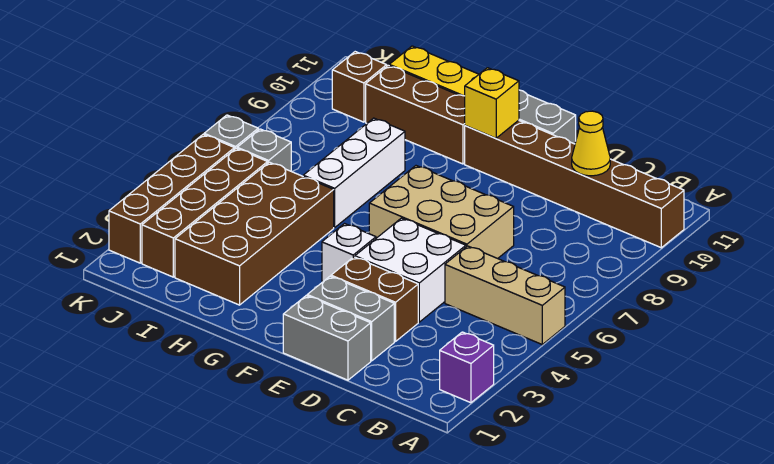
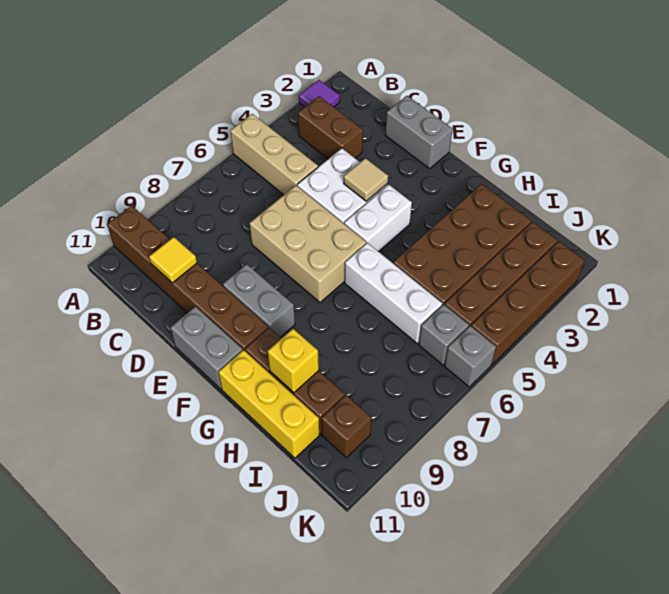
purple 1x1 brick [440,332,494,403] -> purple 1x1 tile [299,80,340,107]
yellow 1x1 cone [572,111,610,176] -> yellow 1x1 tile [149,237,197,283]
grey 1x2 brick [307,276,394,361] -> grey 1x2 brick moved to [223,264,295,337]
brown 1x2 brick [331,257,418,341] -> brown 1x2 brick moved to [298,96,363,159]
none -> tan 1x1 tile [344,158,388,201]
white 1x1 brick [322,224,376,281] -> white 1x2 brick [344,185,412,252]
yellow 1x1 brick [465,68,519,138] -> yellow 1x1 brick moved to [268,329,319,393]
white 1x3 brick [303,118,405,227] -> white 1x3 brick turned to [345,243,442,343]

